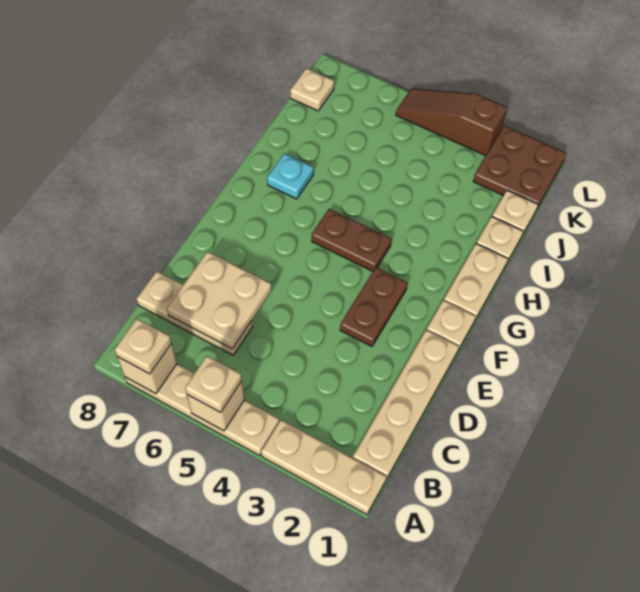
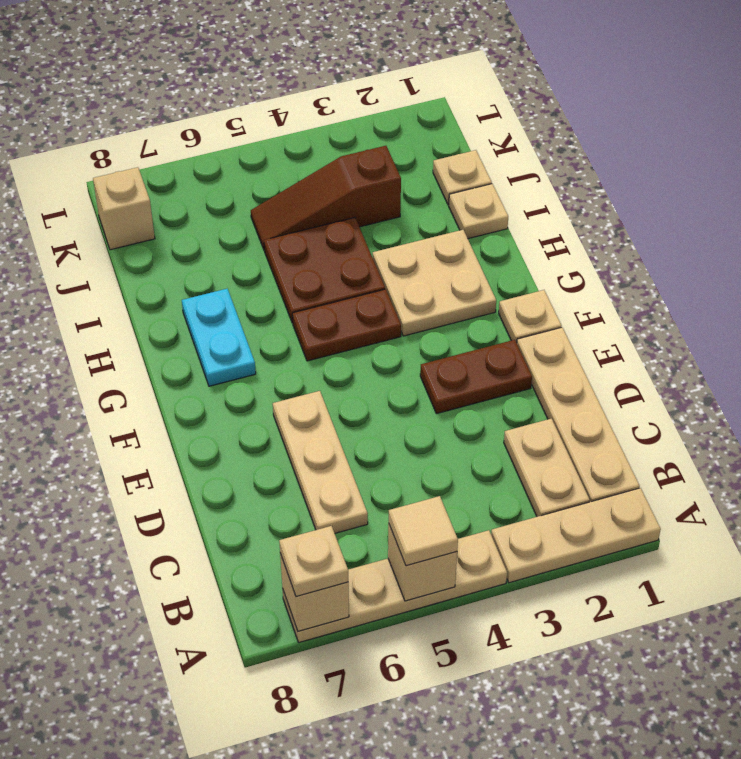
tan 1x1 plate [185,356,242,412] -> tan 1x1 tile [389,496,458,566]
tan 1x3 plate [137,271,252,355] -> tan 1x3 plate turned to [273,391,368,533]
tan 2x2 plate [167,252,271,349] -> tan 2x2 plate moved to [373,230,496,336]
brown 1x2 plate [340,267,408,347] -> brown 1x2 plate turned to [420,340,532,414]
tan 1x2 plate [444,244,508,320] -> tan 1x2 plate moved to [504,419,590,517]
cyan 1x1 plate [267,153,314,199] -> cyan 1x2 plate [182,289,256,386]
brown 2x2 plate [473,126,566,208] -> brown 2x2 plate moved to [264,218,385,323]
tan 1x1 plate [290,68,334,111] -> tan 1x1 brick [93,167,155,250]
brown 1x3 slope [396,88,507,156] -> brown 1x3 slope moved to [251,146,401,250]

